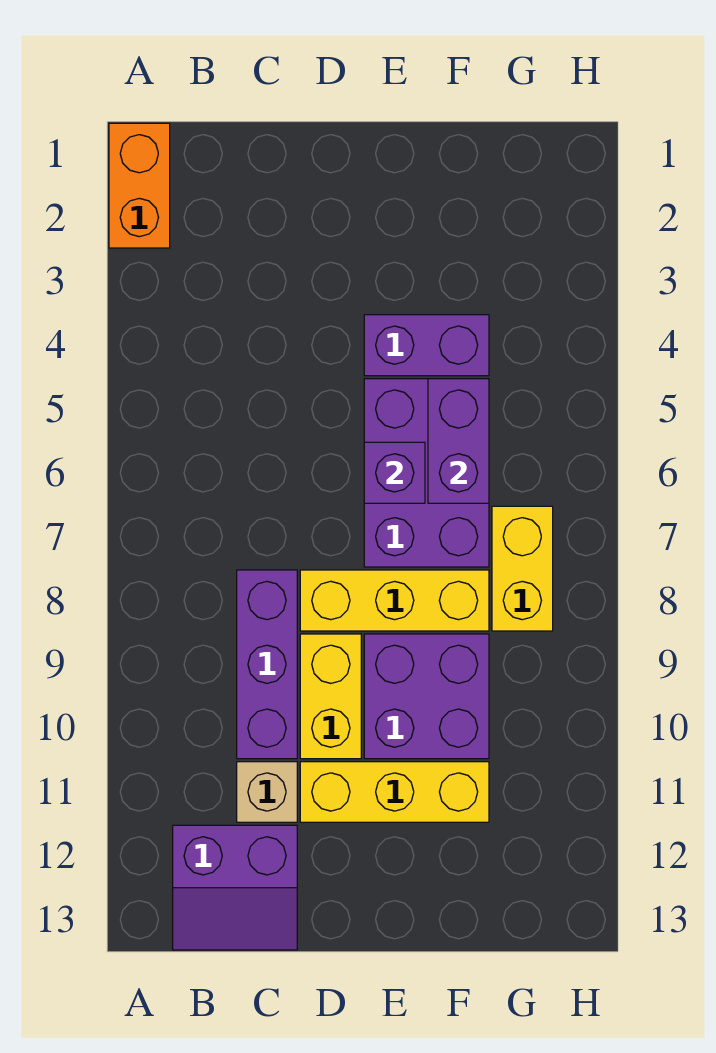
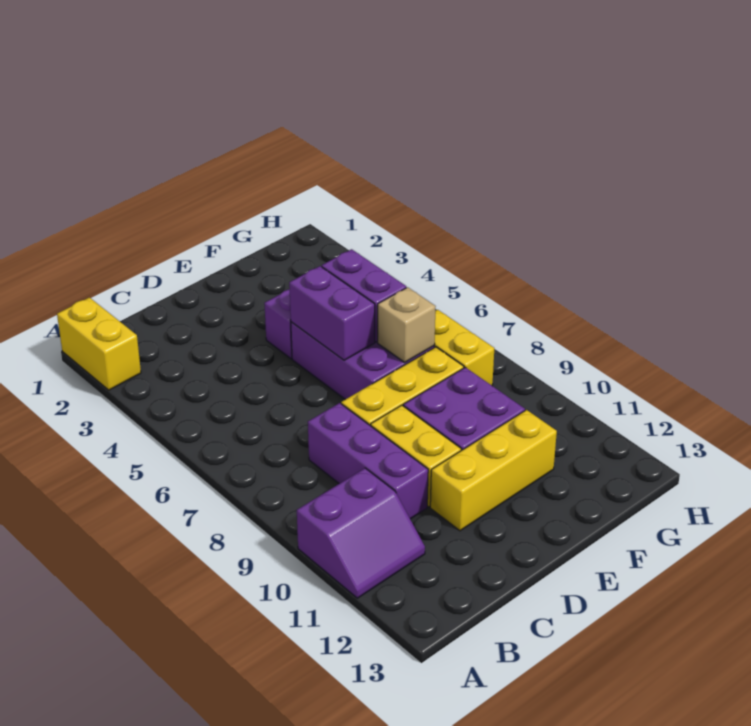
orange 1x2 brick [109,123,170,248] -> yellow 1x2 brick [57,297,141,390]
purple 2x2 slope [173,825,297,950] -> purple 2x2 slope moved to [297,468,425,598]
tan 1x1 brick [237,762,297,822] -> tan 1x1 brick moved to [378,287,436,362]
purple 1x1 brick [364,442,425,503] -> purple 1x2 brick [289,266,375,360]

